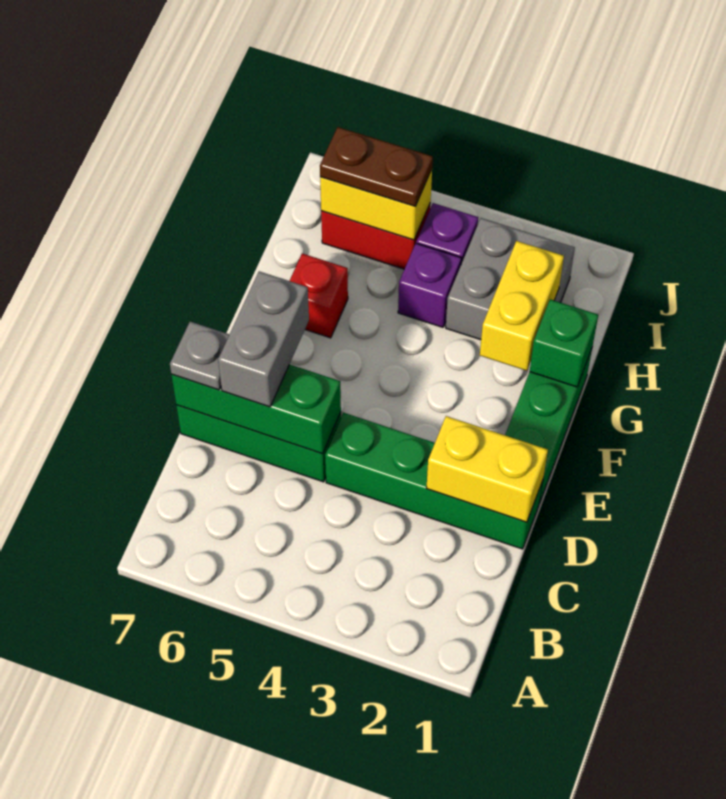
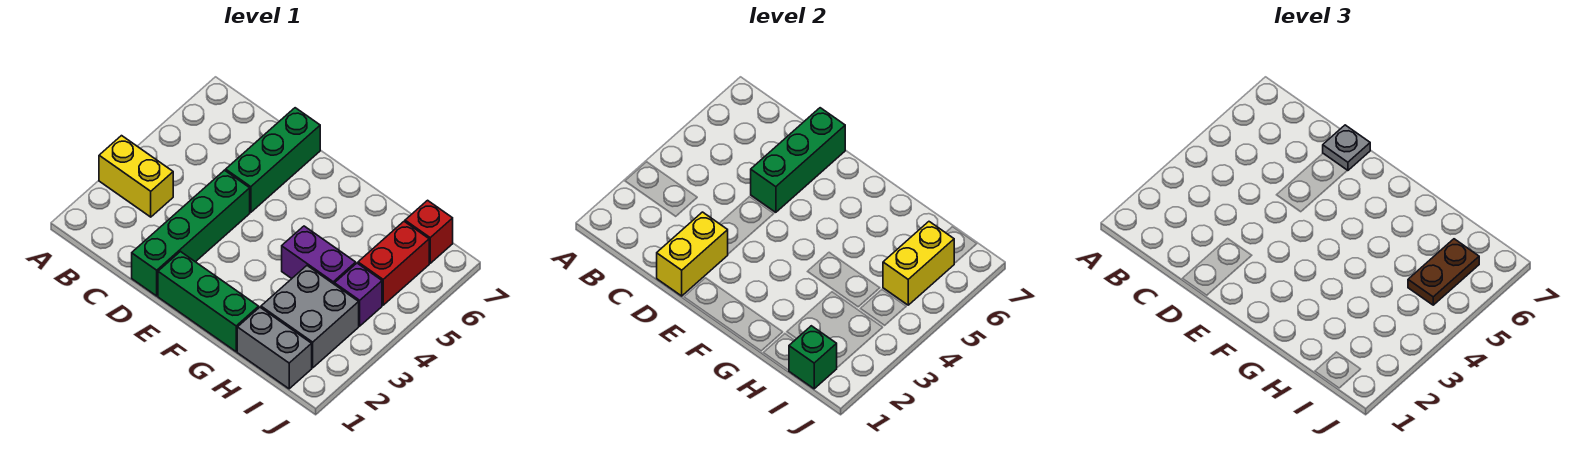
grey 1x2 brick [218,271,309,407] -> grey 1x2 brick moved to [237,307,312,389]
green 1x1 brick [530,299,598,387] -> green 1x1 brick moved to [789,326,837,389]
yellow 1x2 brick [480,241,564,371] -> yellow 1x2 brick moved to [99,136,173,217]
red 1x1 brick [290,254,348,338] -> red 1x1 brick moved to [405,200,453,263]
purple 1x1 brick [398,243,461,327] -> purple 1x2 brick [282,226,356,285]

